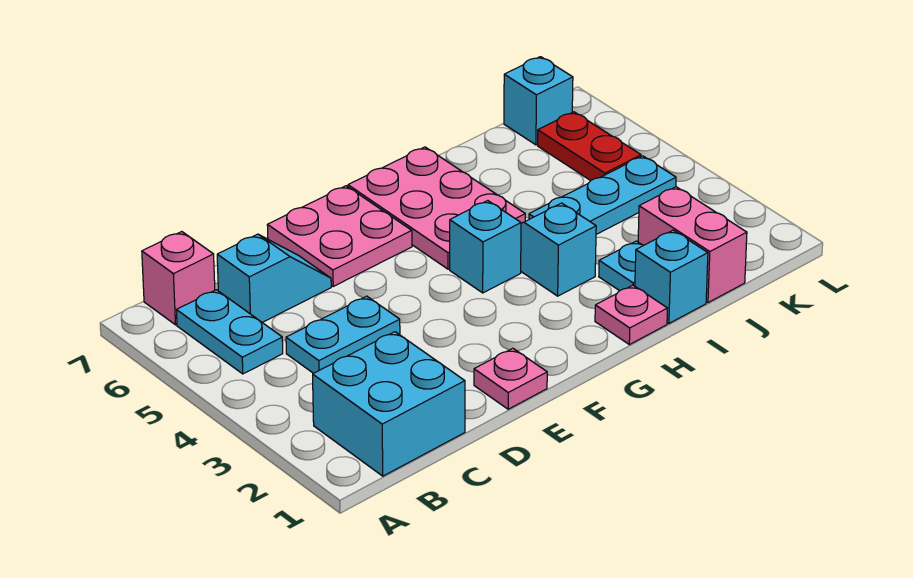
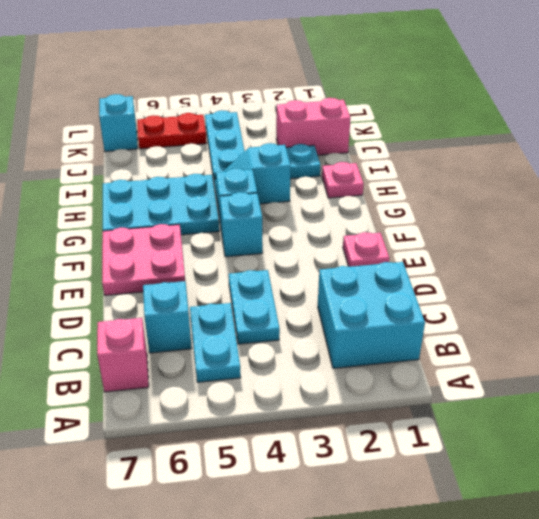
cyan 1x2 plate [177,290,283,374] -> cyan 1x2 plate turned to [190,303,241,382]
pink 2x3 plate [348,147,525,269] -> cyan 2x3 plate [103,174,219,235]
cyan 1x1 brick [635,230,708,323] -> cyan 1x1 brick moved to [220,192,263,257]

